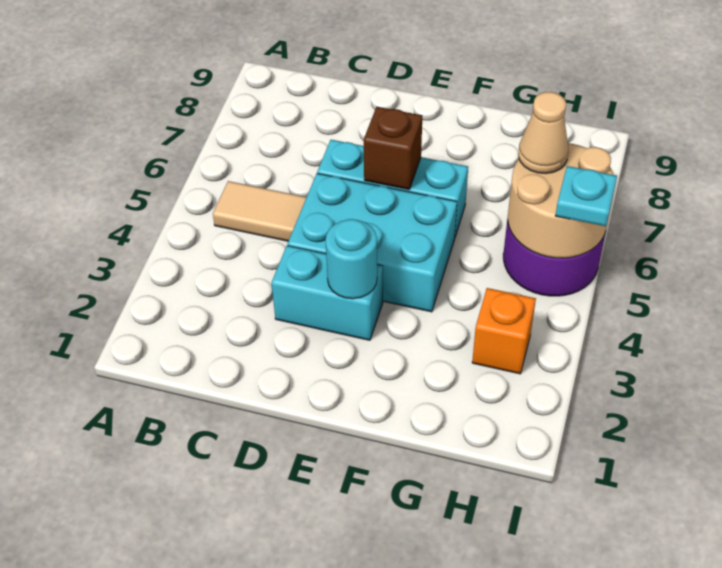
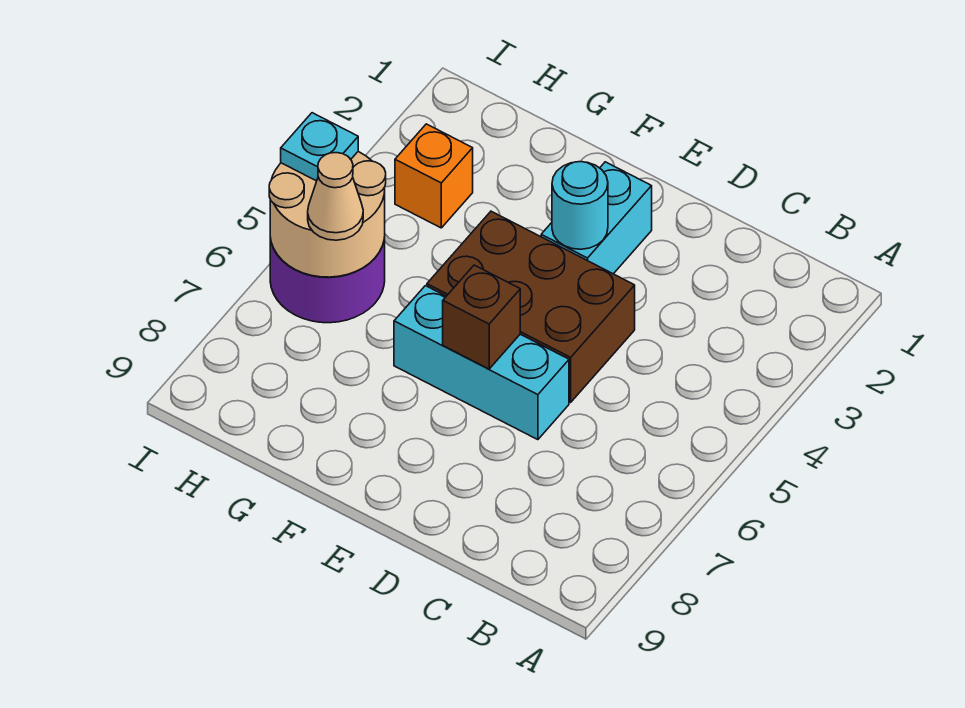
tan 1x2 tile [213,181,307,241] -> none
cyan 1x2 brick [272,246,383,340] -> cyan 1x2 brick turned to [541,162,652,274]
cyan 2x3 brick [288,173,457,312] -> brown 2x3 brick [427,211,635,402]

